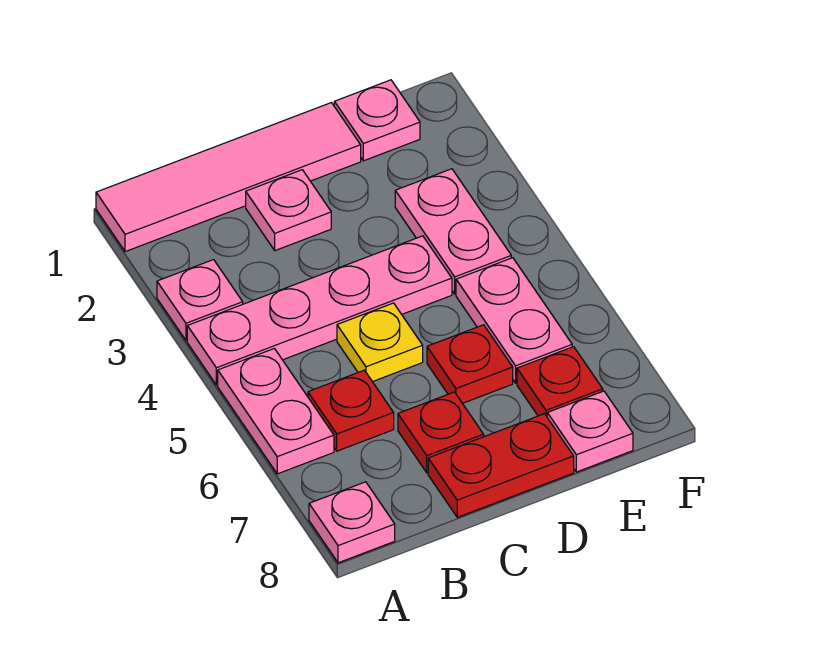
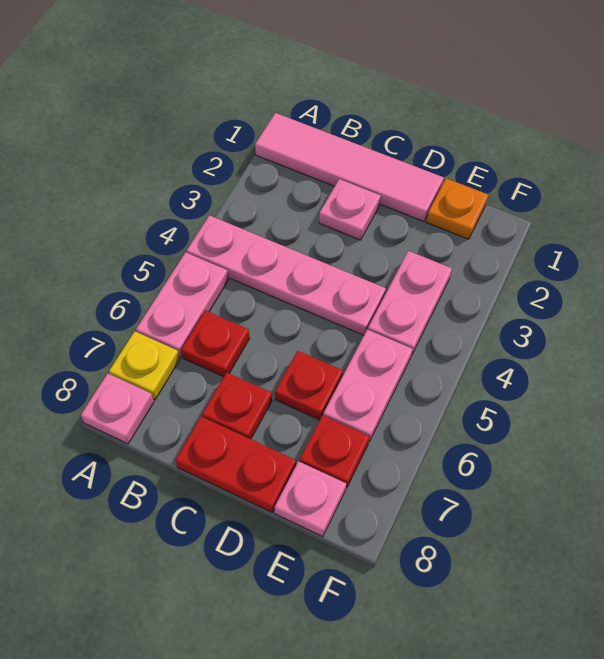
pink 1x1 plate [157,260,243,340] -> none
yellow 1x1 plate [337,303,423,382] -> yellow 1x1 plate moved to [109,331,180,400]
pink 1x1 plate [334,80,420,161] -> orange 1x1 plate [426,178,488,239]

